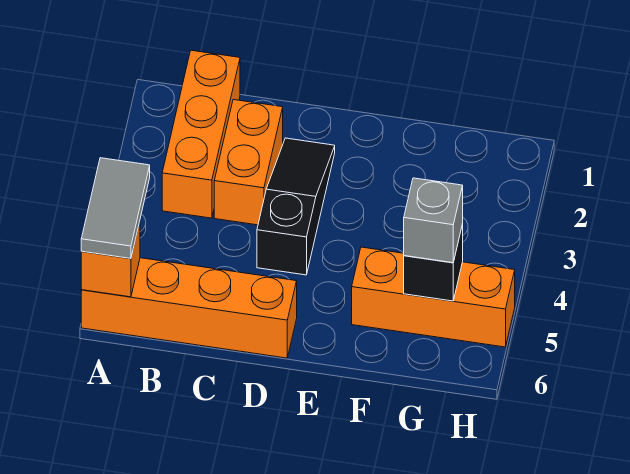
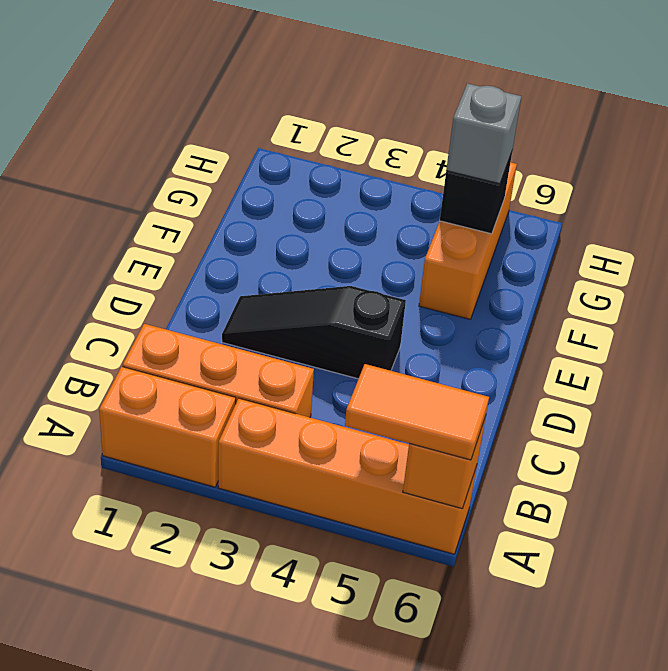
grey 1x2 tile [81,158,150,259] -> orange 1x2 tile [345,364,489,460]
orange 1x4 brick [81,258,297,358] -> orange 1x4 brick turned to [218,398,477,554]
orange 1x2 brick [214,100,283,225] -> orange 1x2 brick moved to [99,367,236,487]

